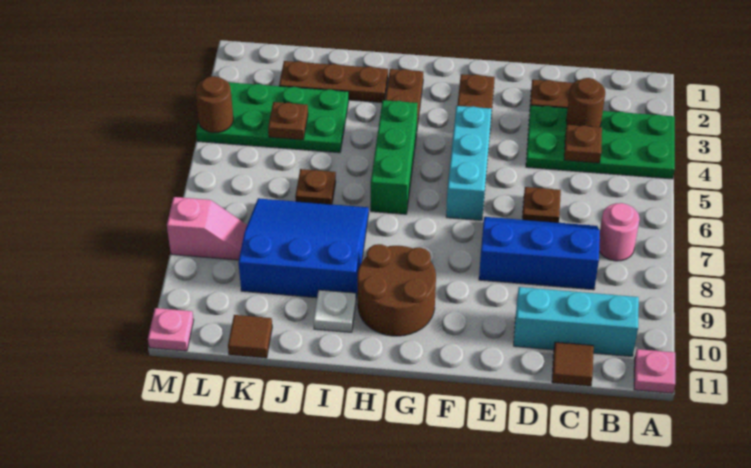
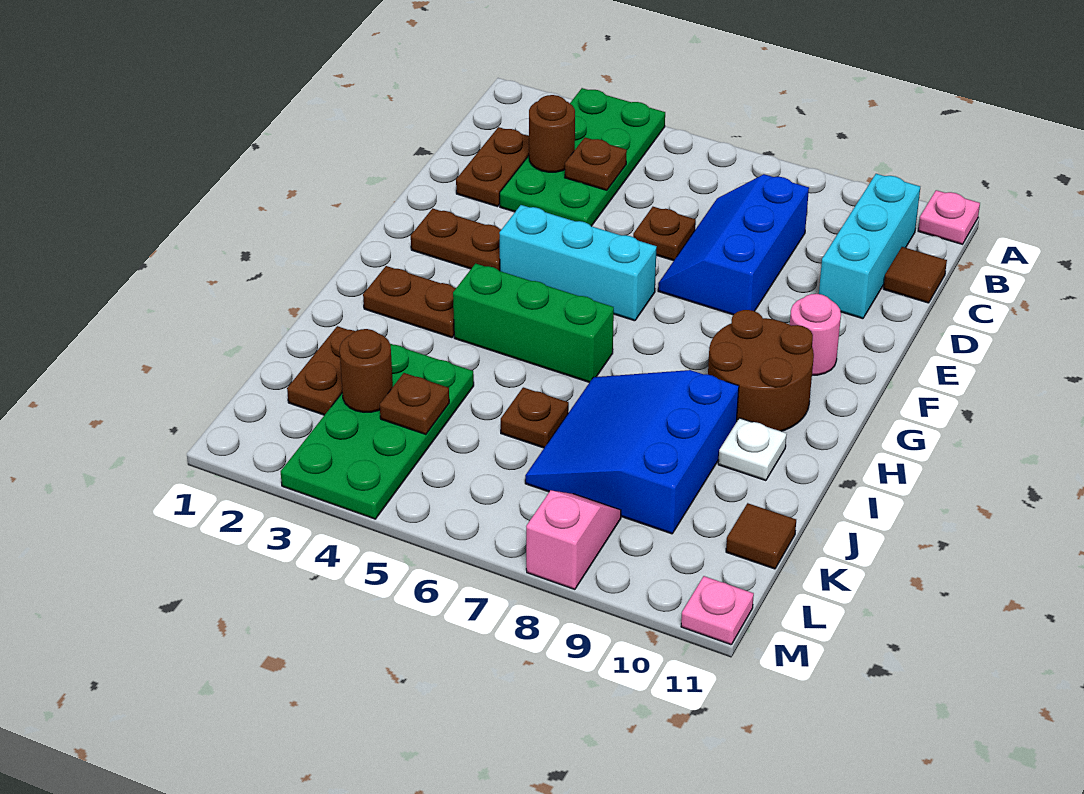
pink 1x1 round brick [599,203,640,261] -> pink 1x1 round brick moved to [790,294,841,375]
brown 1x3 plate [279,61,388,102] -> brown 1x2 plate [287,326,355,415]
brown 1x1 round brick [195,76,233,133] -> brown 1x1 round brick moved to [340,329,393,412]

